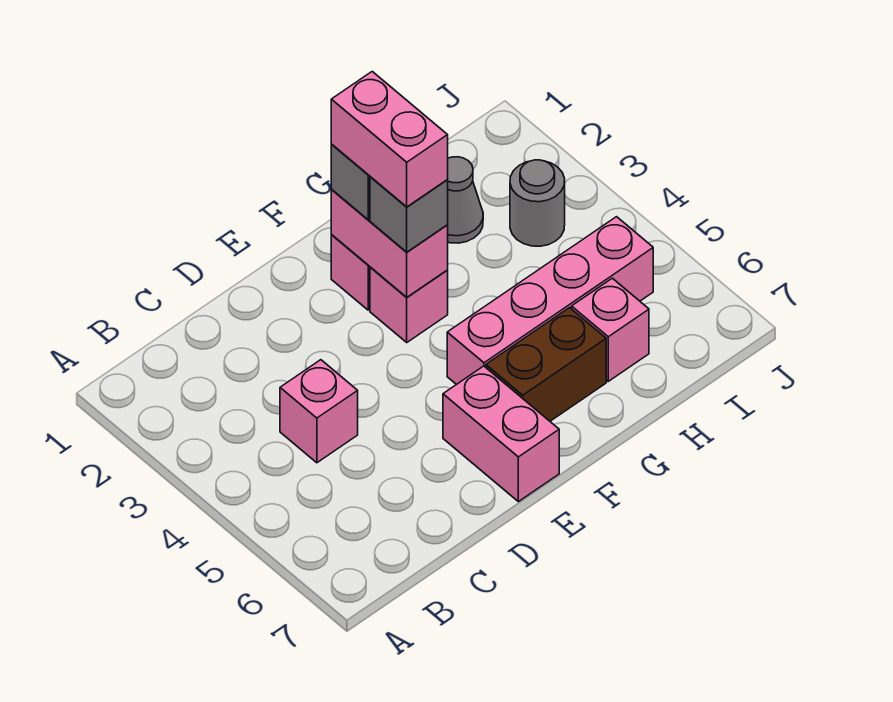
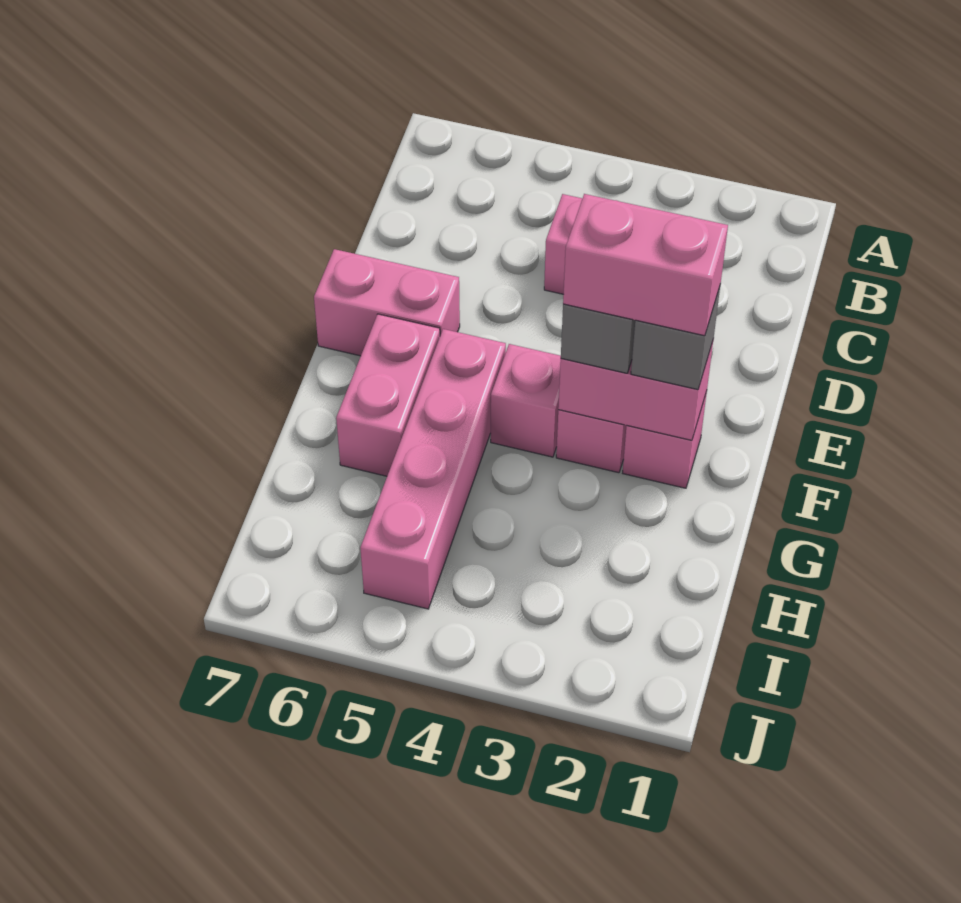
brown 1x2 brick [486,308,606,421] -> pink 1x2 brick [336,314,440,476]
grey 1x1 cone [447,157,483,243] -> none
pink 1x1 brick [572,278,649,381] -> pink 1x1 brick moved to [491,344,561,457]
grey 1x1 round brick [510,160,565,246] -> none

